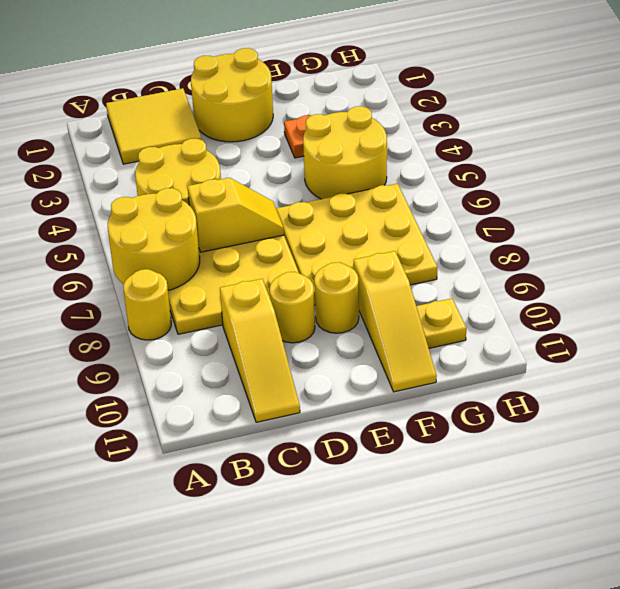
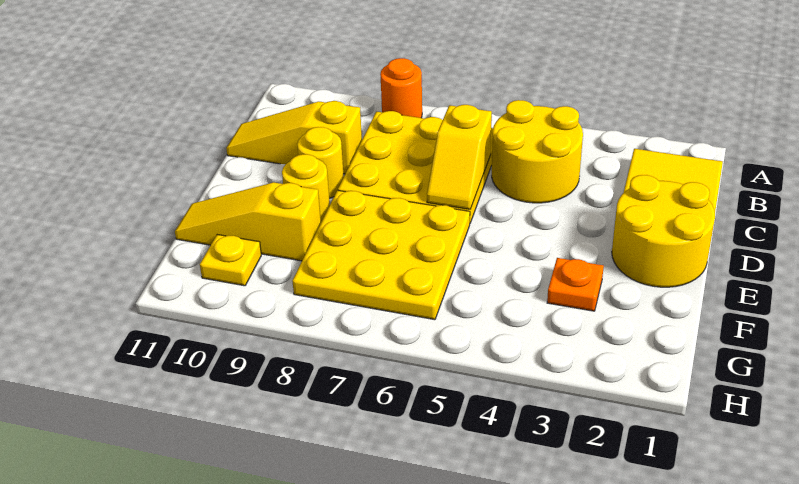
yellow 2x2 round brick [108,188,200,290] -> none
yellow 1x1 round brick [123,269,171,340] -> orange 1x1 round brick [380,58,422,118]
yellow 2x2 round brick [303,106,387,199] -> none

